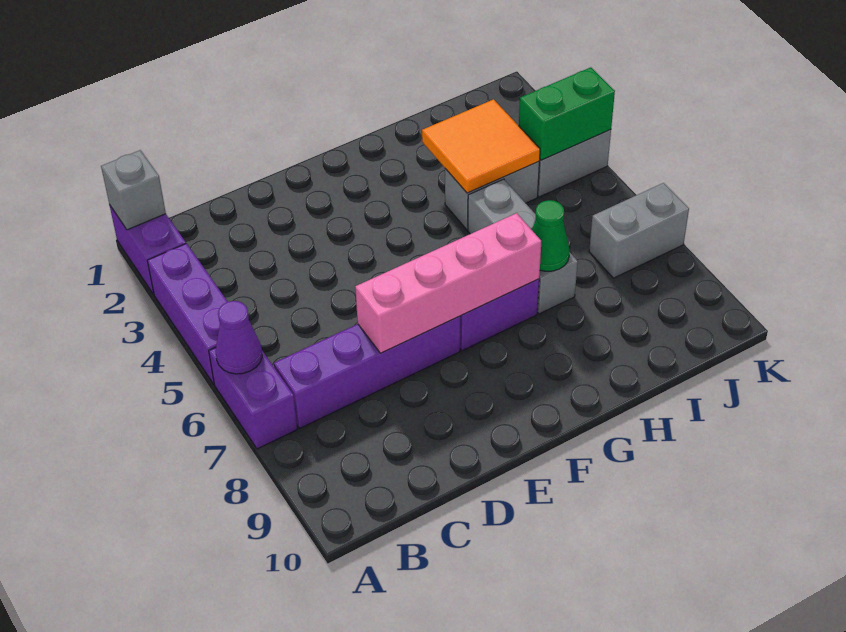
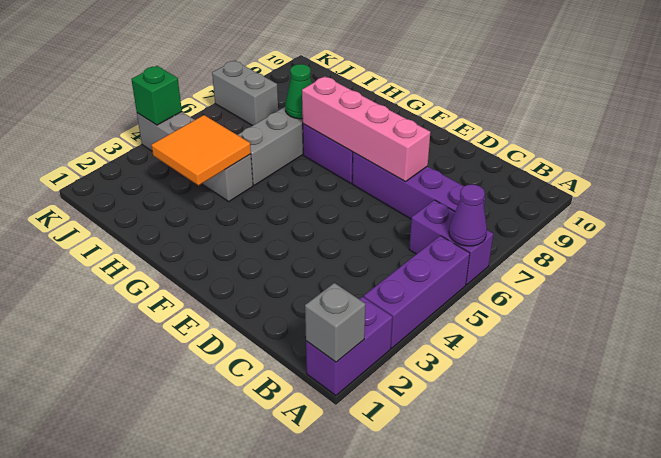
purple 1x2 brick [209,348,297,449] -> purple 1x2 brick turned to [409,200,493,285]
green 1x2 brick [519,67,615,160] -> green 1x1 brick [131,66,182,125]

